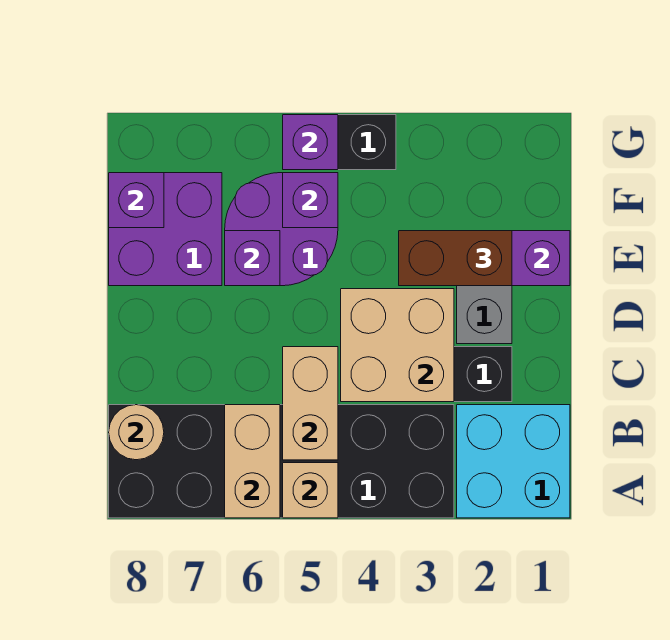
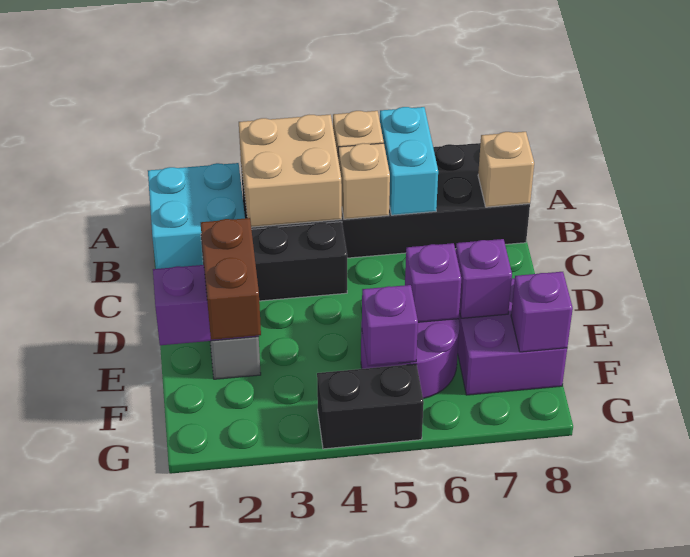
tan 1x2 brick [225,405,280,518] -> cyan 1x2 brick [380,107,438,215]
tan 1x2 brick [283,347,338,460] -> tan 1x1 brick [338,143,390,219]
tan 1x1 round brick [109,405,164,460] -> tan 1x1 brick [478,132,534,207]
tan 2x2 brick [341,289,454,402] -> tan 2x2 brick moved to [239,115,342,227]
brown 1x2 brick [399,231,512,286] -> brown 1x2 brick turned to [201,218,261,340]
purple 1x1 brick [283,115,338,170] -> purple 1x1 brick moved to [456,239,512,318]

